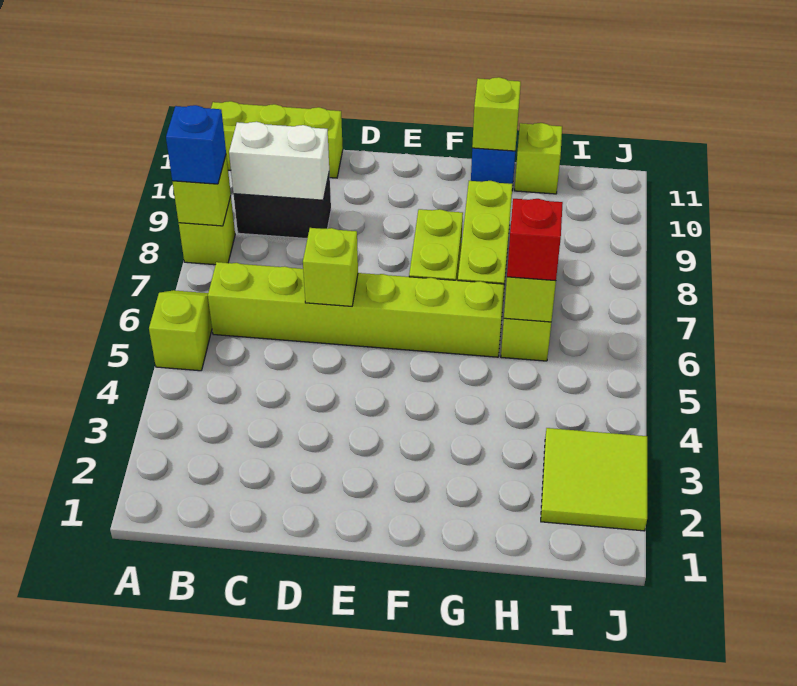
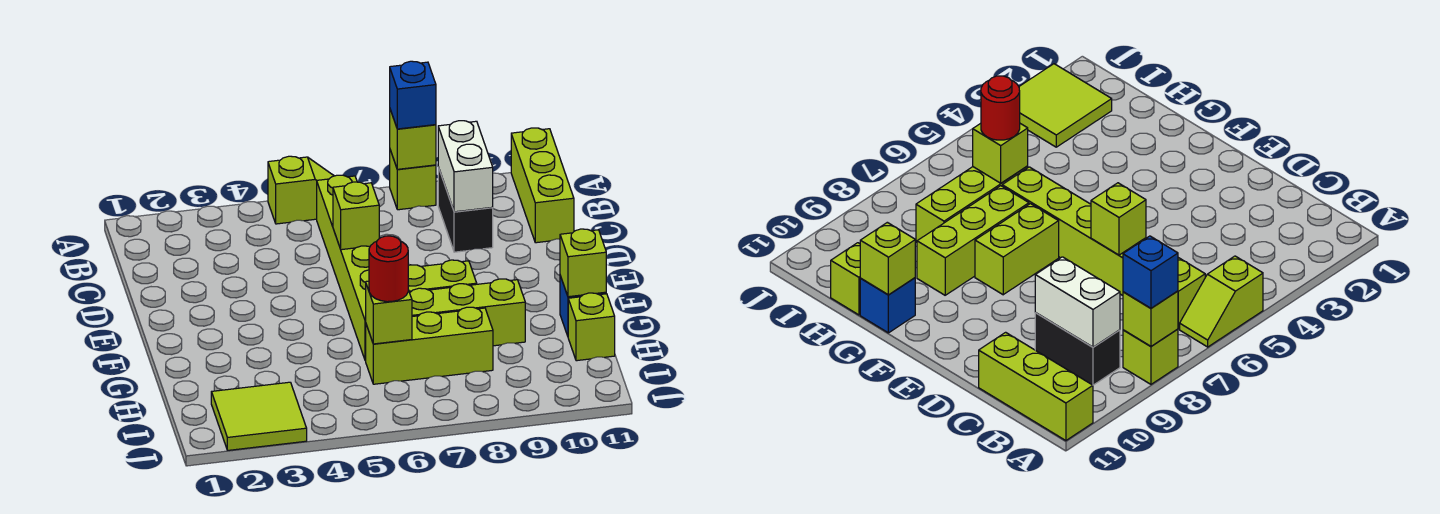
red 1x1 brick [507,199,563,281] -> red 1x1 round brick [369,236,408,302]

